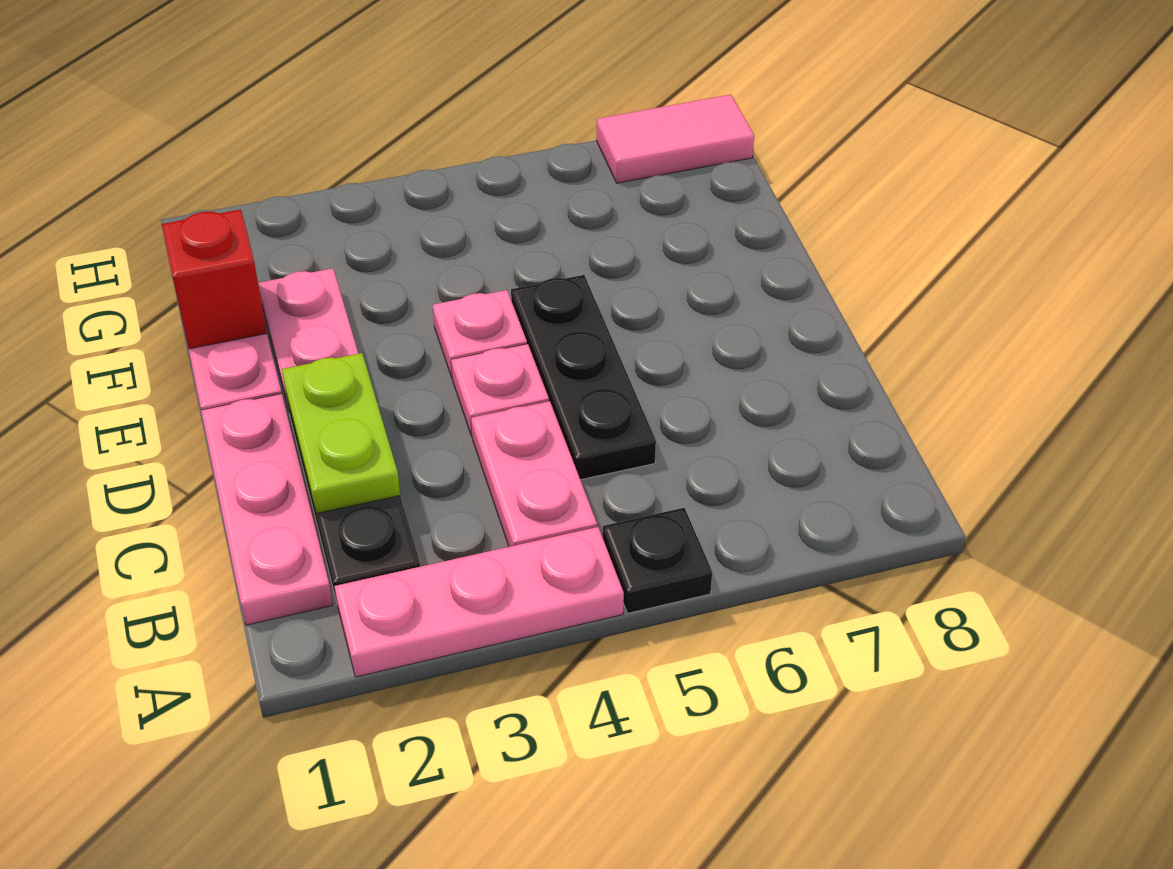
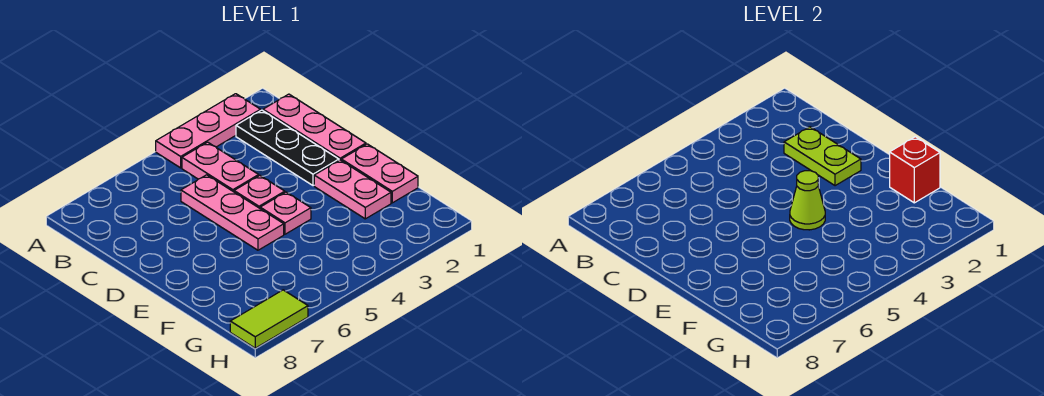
black 1x1 plate [602,508,712,613] -> none
black 1x3 plate [511,275,656,480] -> pink 1x3 plate [181,175,284,250]
none -> lime 1x1 cone [790,171,825,230]
pink 1x2 tile [597,95,754,183] -> lime 1x2 tile [230,290,308,348]

